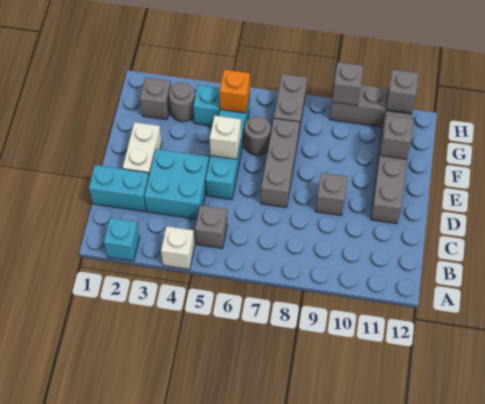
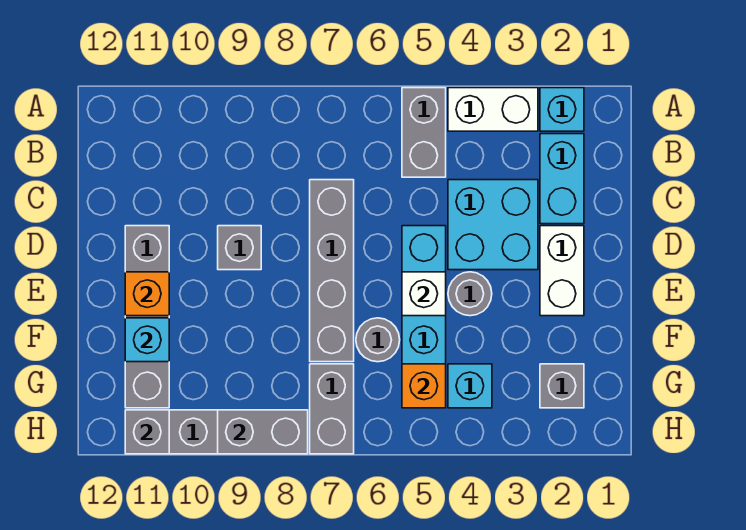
white 1x1 brick [161,226,195,270] -> white 1x2 brick [448,88,538,131]
grey 1x1 brick [195,205,227,248] -> grey 1x2 brick [402,88,446,177]
cyan 1x2 brick [89,165,149,212] -> cyan 1x2 brick turned to [540,134,584,224]
grey 1x3 brick [261,118,300,208] -> grey 1x4 brick [310,180,354,362]
none -> orange 1x1 brick [125,272,169,316]
grey 1x1 brick [380,115,414,159] -> cyan 1x1 brick [125,318,169,362]
grey 1x1 round brick [169,83,195,122] -> grey 1x1 round brick moved to [448,272,492,316]
grey 1x1 brick [332,62,363,106] -> grey 1x2 brick [218,410,308,454]

